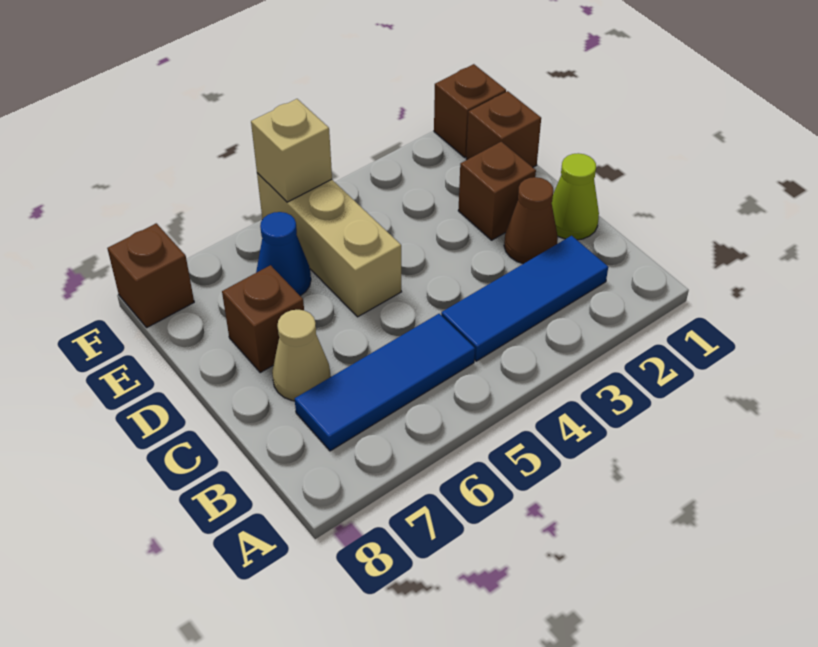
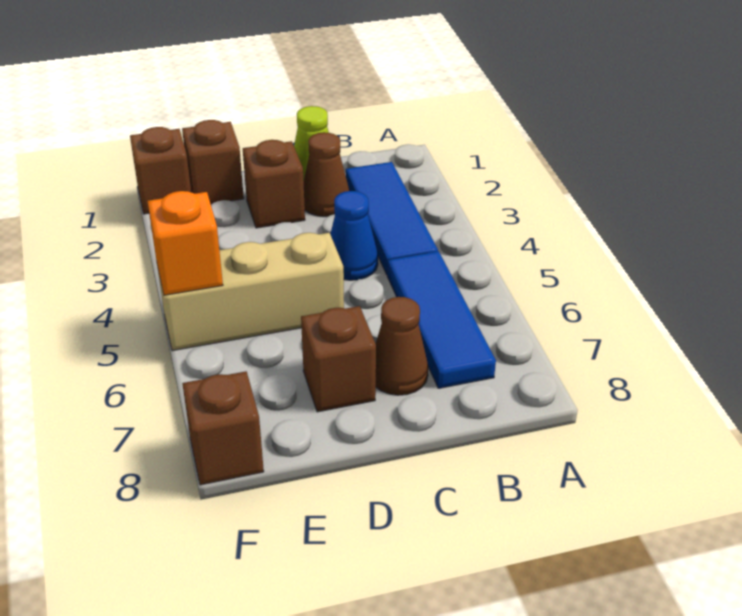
tan 1x1 cone [272,310,330,401] -> brown 1x1 cone [376,297,428,395]
blue 1x1 cone [256,212,311,296] -> blue 1x1 cone moved to [330,191,378,280]
tan 1x1 brick [251,99,332,202] -> orange 1x1 brick [148,191,223,295]

